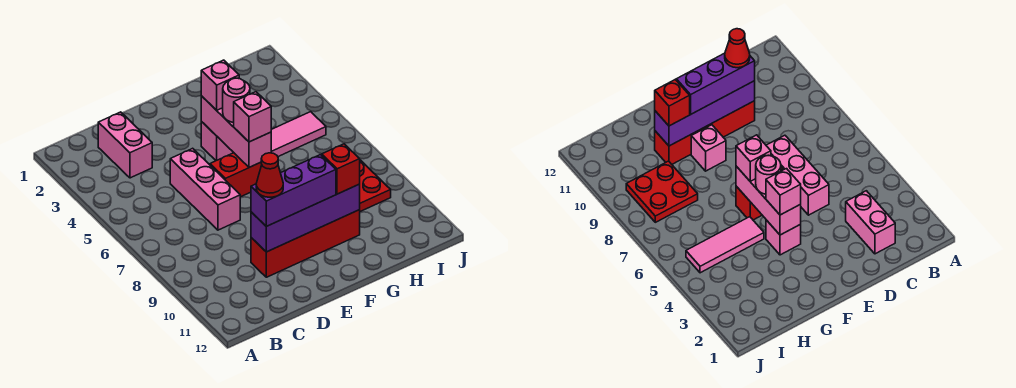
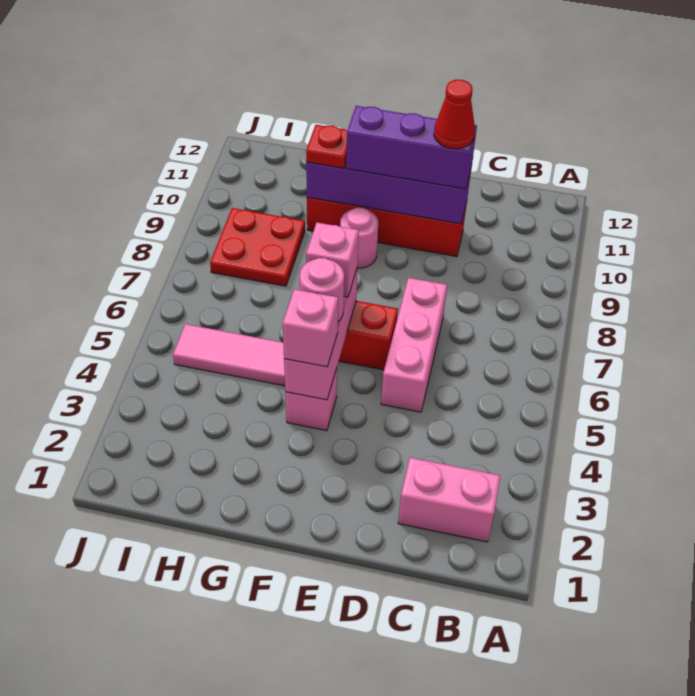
pink 1x2 brick [98,112,152,178] -> pink 1x2 brick turned to [398,458,500,542]
pink 1x1 brick [691,125,726,171] -> pink 1x1 round brick [340,208,378,268]
red 1x1 brick [322,144,360,194] -> red 1x1 plate [306,125,347,168]

